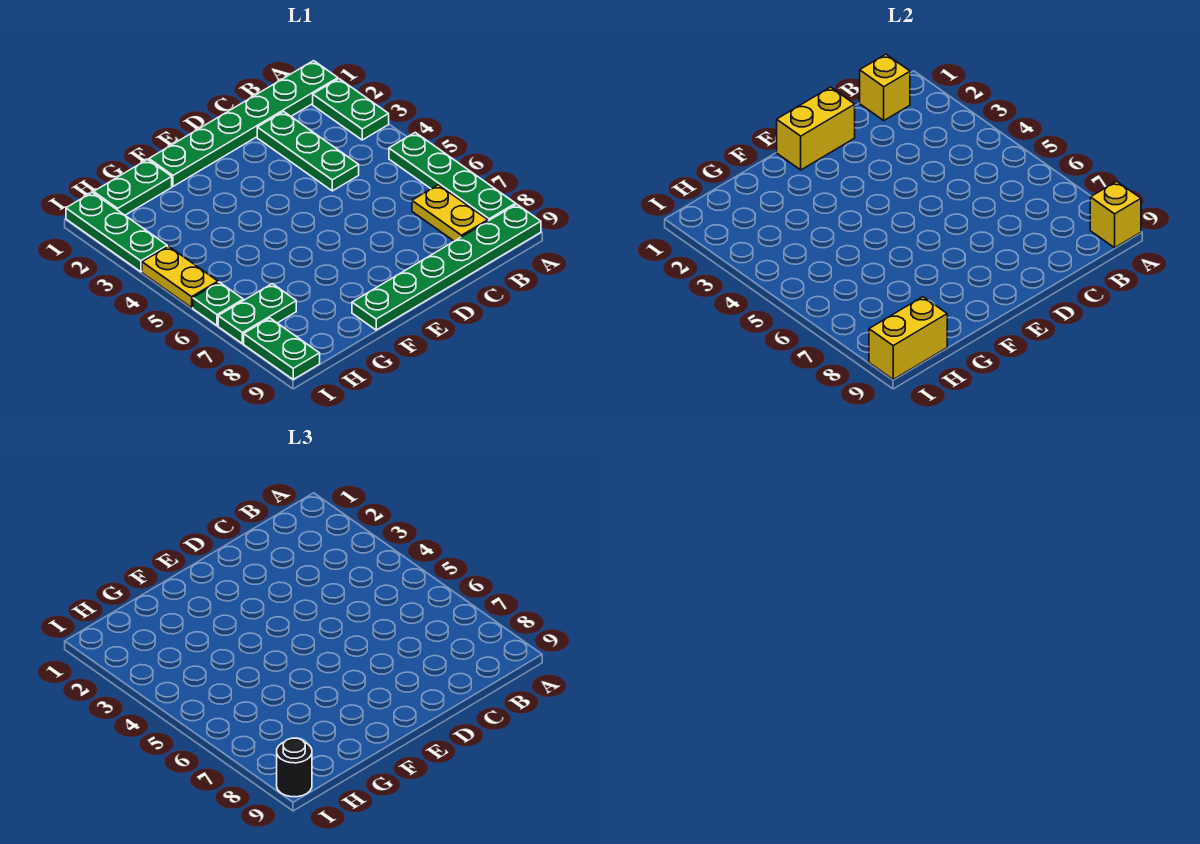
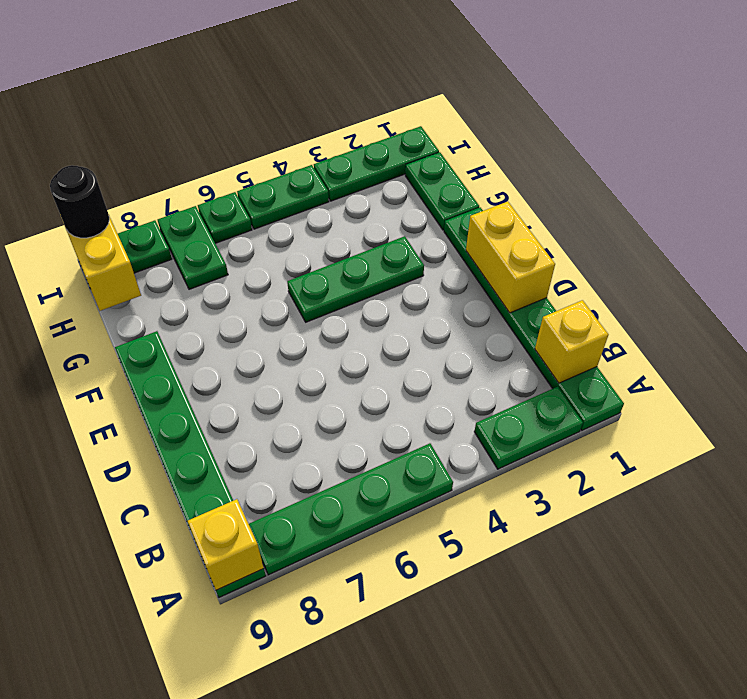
yellow 1x2 plate [412,185,488,241] -> none
green 1x3 plate [257,112,359,191] -> green 1x3 plate moved to [287,236,424,322]
yellow 1x2 plate [142,246,218,308] -> green 1x2 plate [237,165,329,229]

